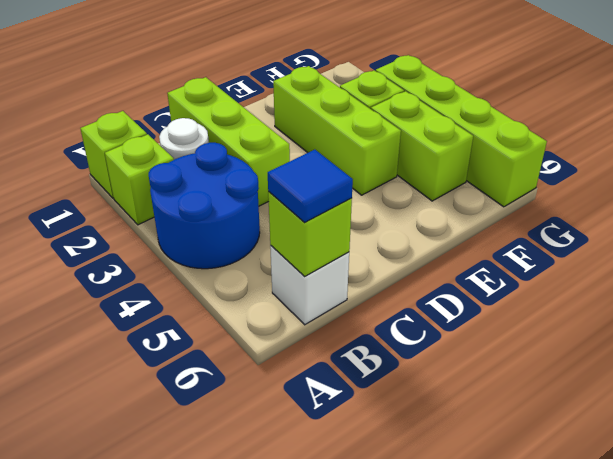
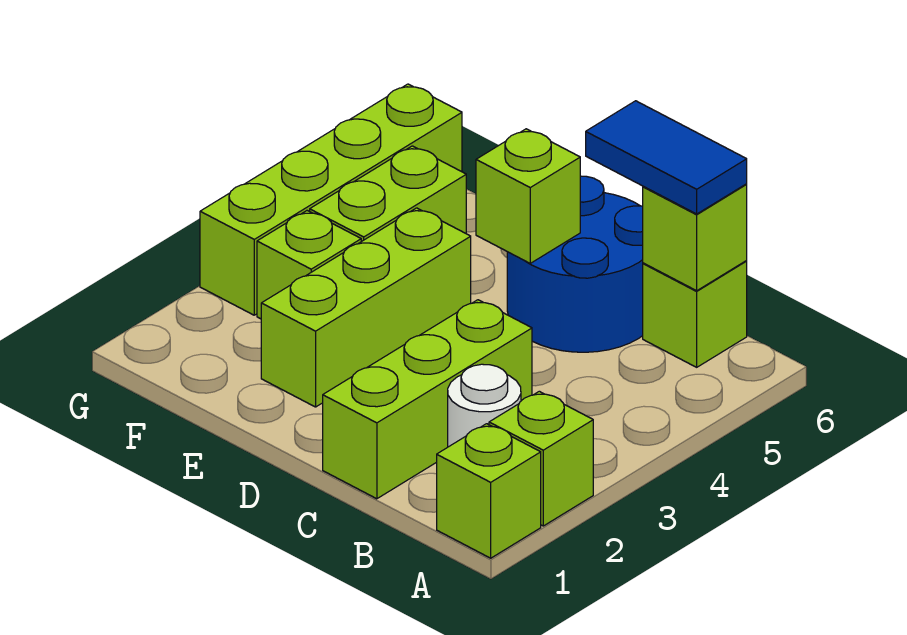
blue 2x2 round brick [149,143,260,269] -> blue 2x2 round brick moved to [507,176,643,352]
white 1x1 brick [270,246,349,325] -> lime 1x1 brick [643,261,747,367]
blue 1x1 tile [268,150,353,222] -> blue 1x2 tile [586,101,747,214]
none -> lime 1x1 brick [476,129,580,263]

